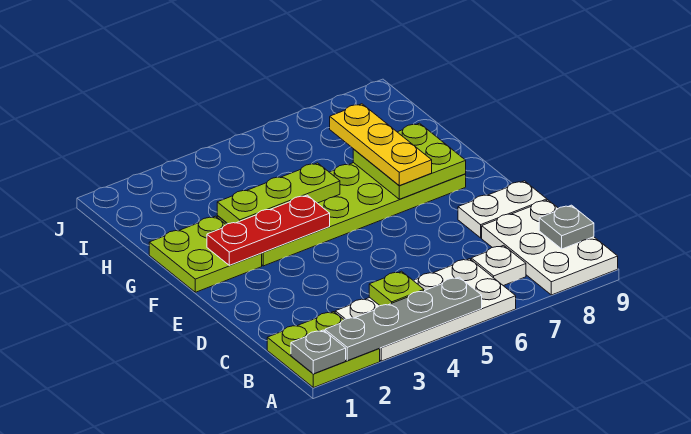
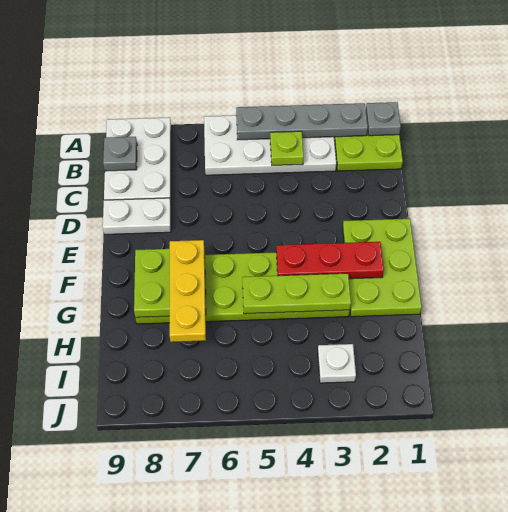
white 1x1 plate [471,245,526,286] -> white 1x1 plate moved to [318,344,356,383]
lime 2x2 plate [149,216,262,292] -> lime 2x3 plate [343,219,422,317]

